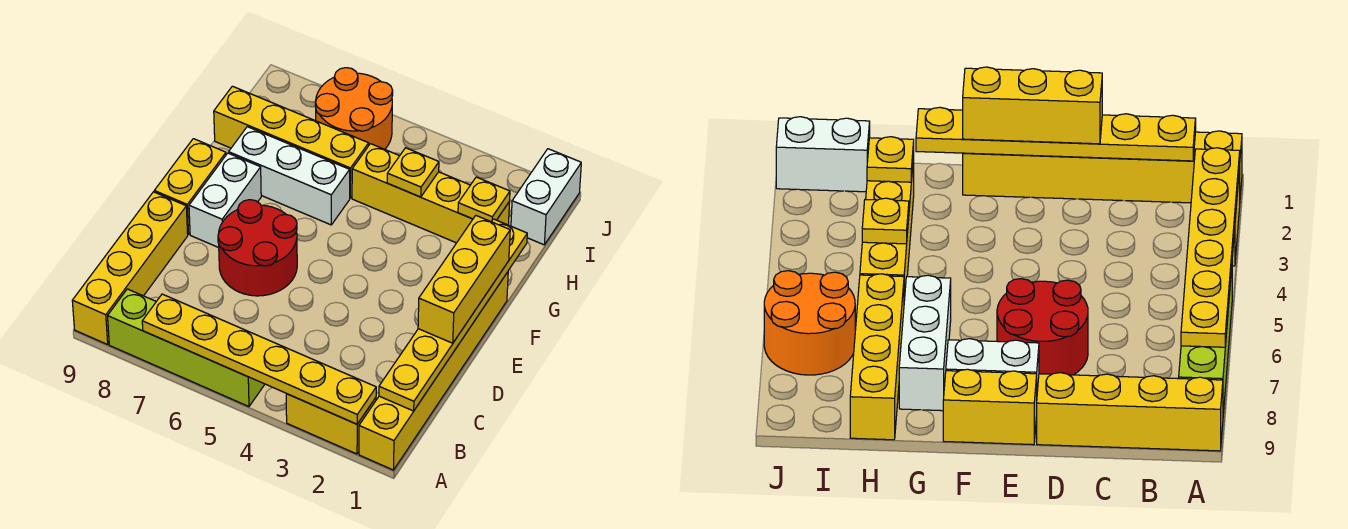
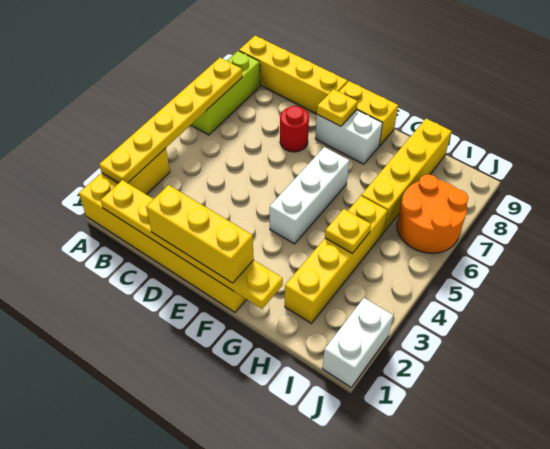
lime 1x4 brick [108,289,265,407] -> lime 1x3 brick [191,51,260,135]
red 2x2 round brick [218,200,297,296] -> red 1x1 round brick [280,106,309,152]
white 1x3 brick [229,127,350,225] -> white 1x3 brick moved to [270,147,349,244]
yellow 1x1 plate [458,177,510,221] -> yellow 1x1 plate moved to [317,89,358,126]
white 1x2 brick [511,149,581,245] -> white 1x2 brick turned to [322,298,393,387]

